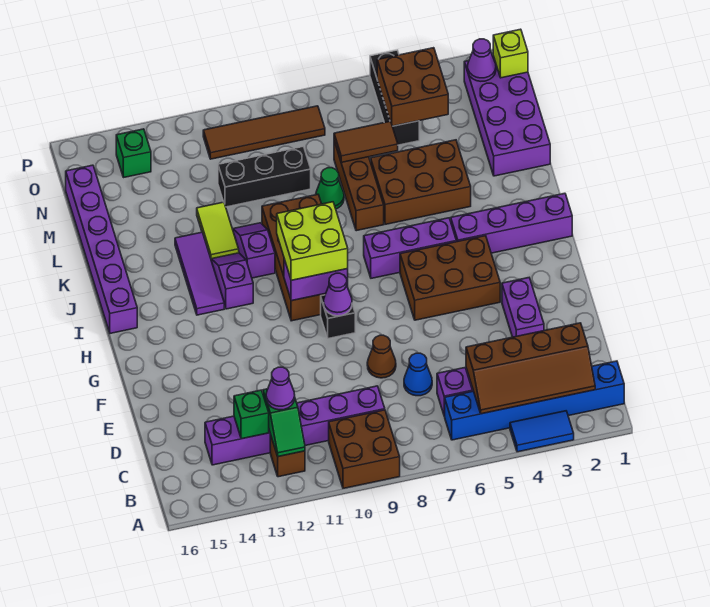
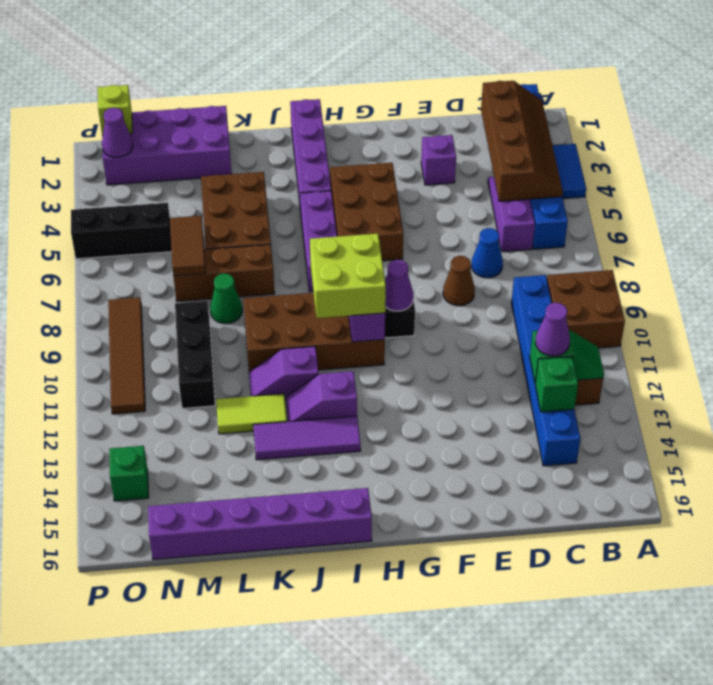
purple 1x6 brick [205,386,385,465] -> blue 1x6 brick [511,275,580,466]
purple 1x2 brick [502,278,544,337] -> purple 1x1 brick [421,135,456,185]
brown 2x2 brick [377,48,448,126] -> none

